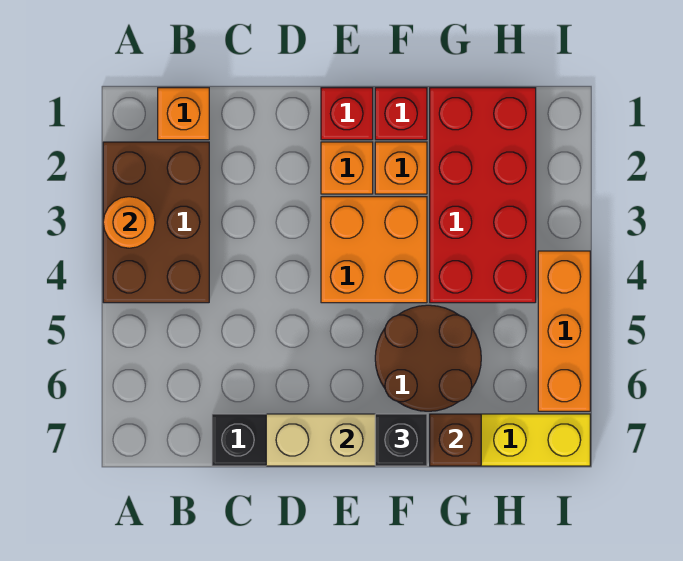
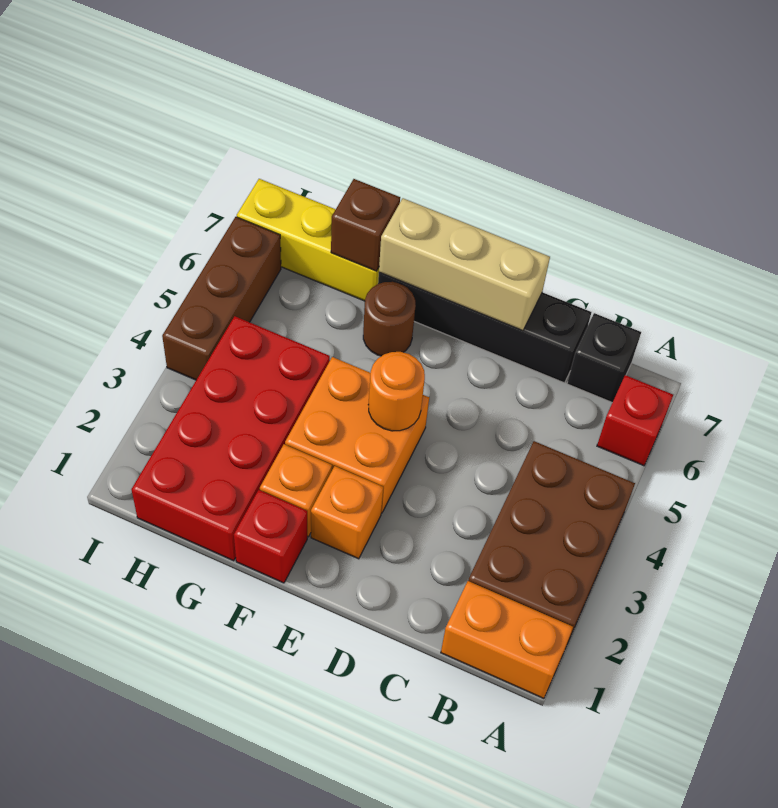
orange 1x1 round brick [103,197,155,248] -> orange 1x1 round brick moved to [368,352,425,431]
orange 1x1 brick [158,88,209,140] -> orange 1x2 brick [441,581,573,698]
red 1x1 brick [321,88,373,140] -> red 1x1 brick moved to [597,375,673,466]
brown 2x2 round brick [375,305,481,411] -> brown 1x1 round brick [363,282,416,356]
black 1x1 brick [375,414,427,466] -> black 1x1 brick moved to [567,313,641,403]
orange 1x3 brick [538,251,590,411] -> brown 1x3 brick [162,217,281,380]

